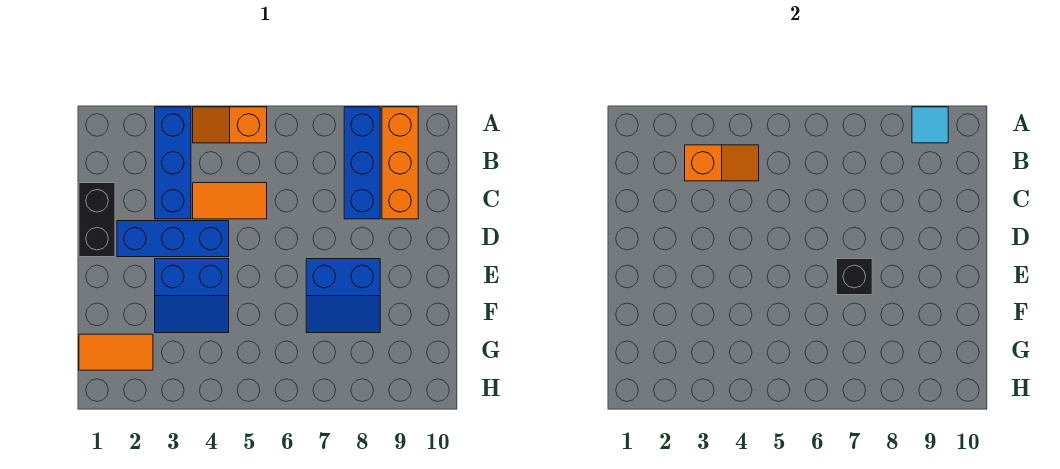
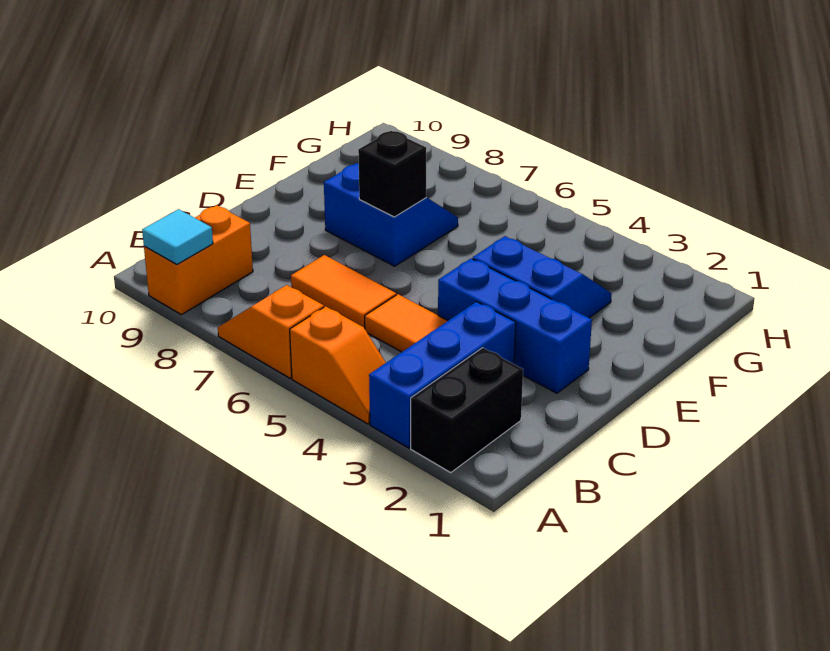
blue 1x3 brick [344,107,380,219] -> none
orange 1x3 brick [382,107,418,219] -> orange 1x2 brick [144,205,253,315]
orange 1x2 slope [685,145,759,181] -> orange 1x2 slope moved to [218,285,324,378]
black 1x2 brick [79,183,115,257] -> black 1x2 brick moved to [411,348,523,472]
orange 1x2 tile [79,334,153,370] -> orange 1x2 tile moved to [291,255,396,329]

